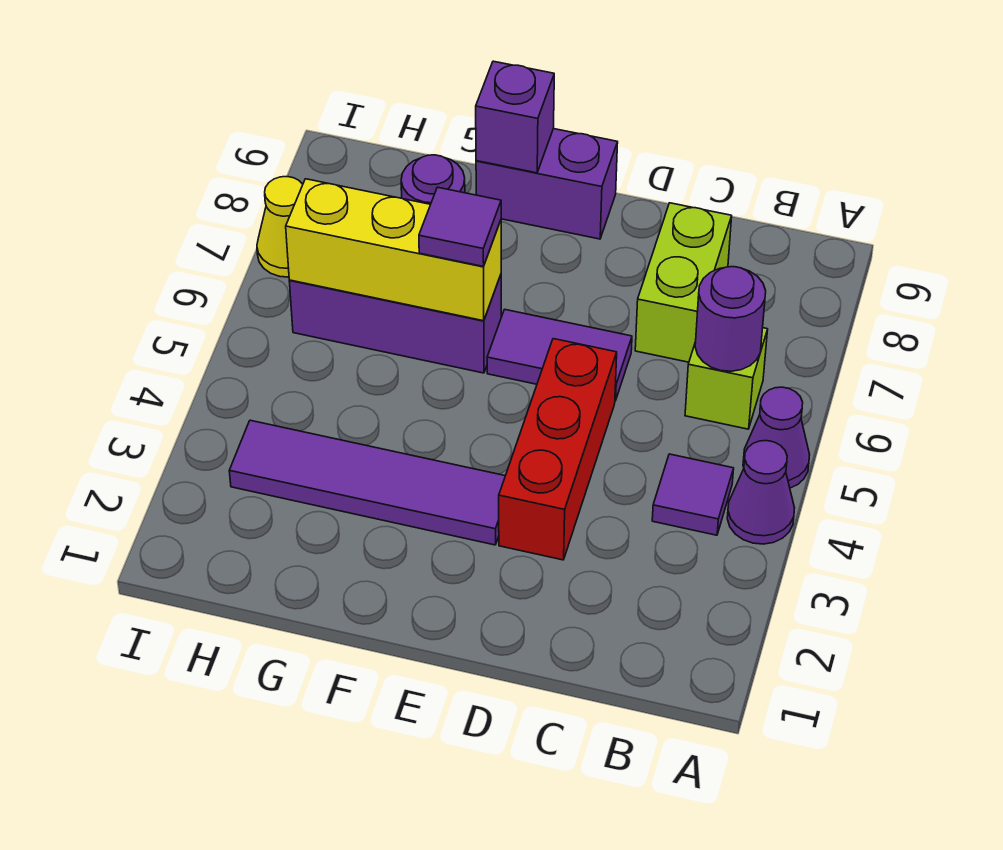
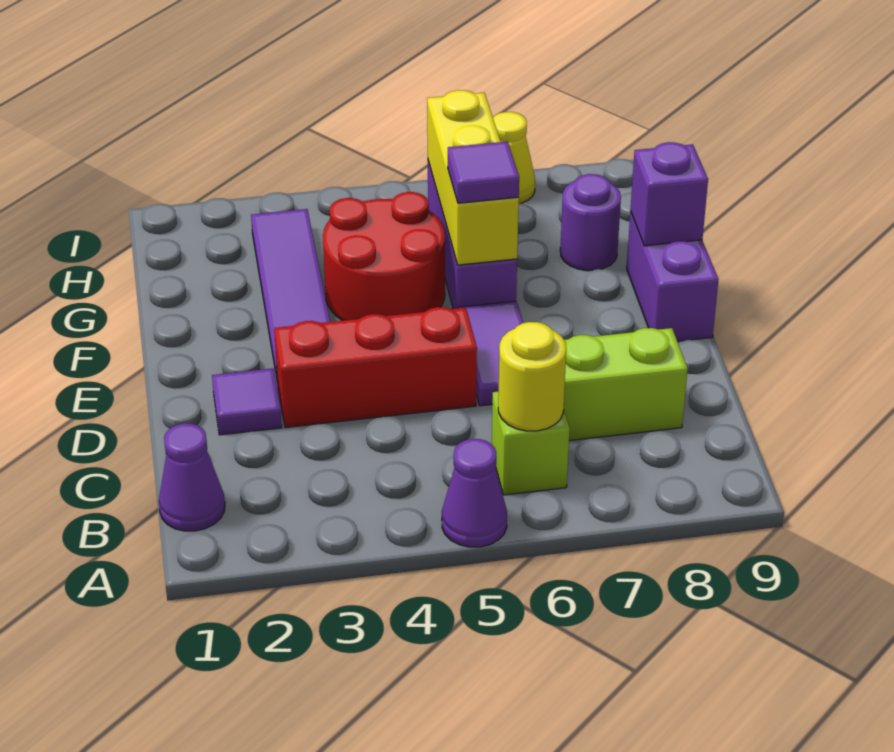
purple 1x1 cone [727,441,794,544] -> purple 1x1 cone moved to [159,423,225,531]
purple 1x1 tile [652,454,734,535] -> purple 1x1 tile moved to [212,368,282,435]
purple 1x1 round brick [695,267,766,371] -> yellow 1x1 round brick [498,322,566,431]
none -> red 2x2 round brick [323,192,445,321]

